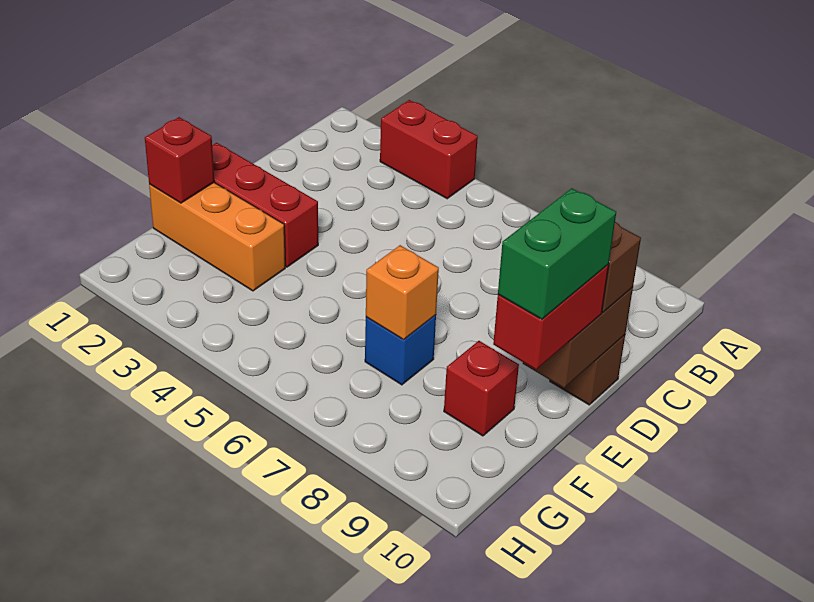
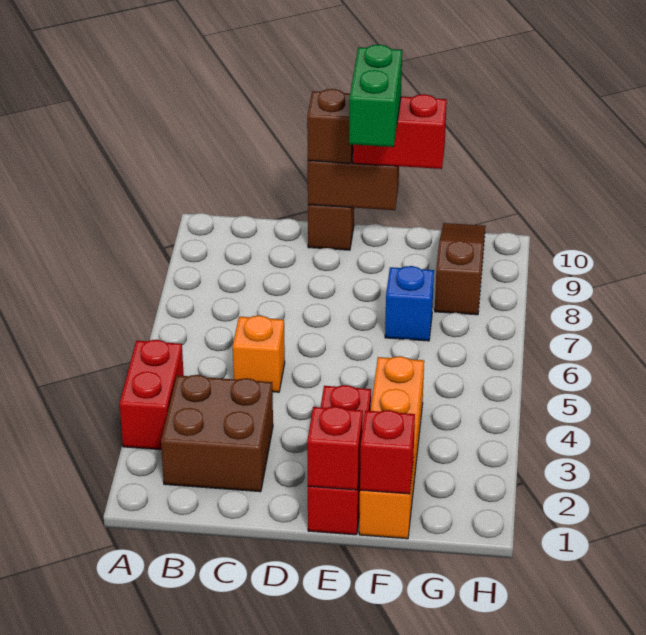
none -> brown 2x2 brick [161,375,273,492]
green 1x2 brick [498,188,616,319] -> green 1x2 brick turned to [349,45,402,147]
orange 1x3 brick [149,183,285,291] -> orange 1x4 brick [359,356,424,539]
orange 1x1 brick [366,245,439,340] -> orange 1x1 brick moved to [233,316,285,392]
red 1x1 brick [444,341,519,436] -> red 1x1 brick moved to [307,406,363,490]
none -> brown 1x3 slope [435,223,485,315]

